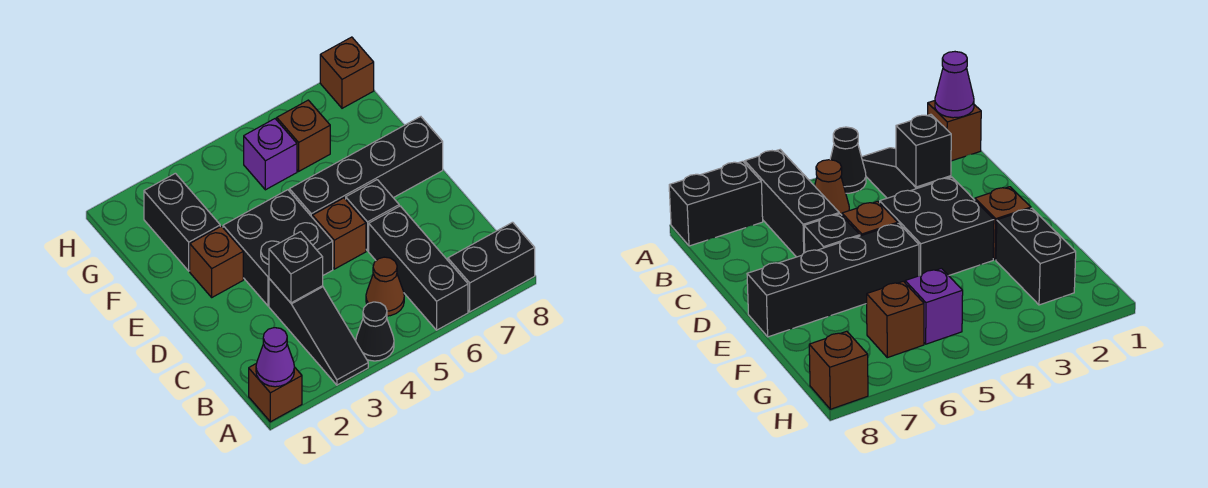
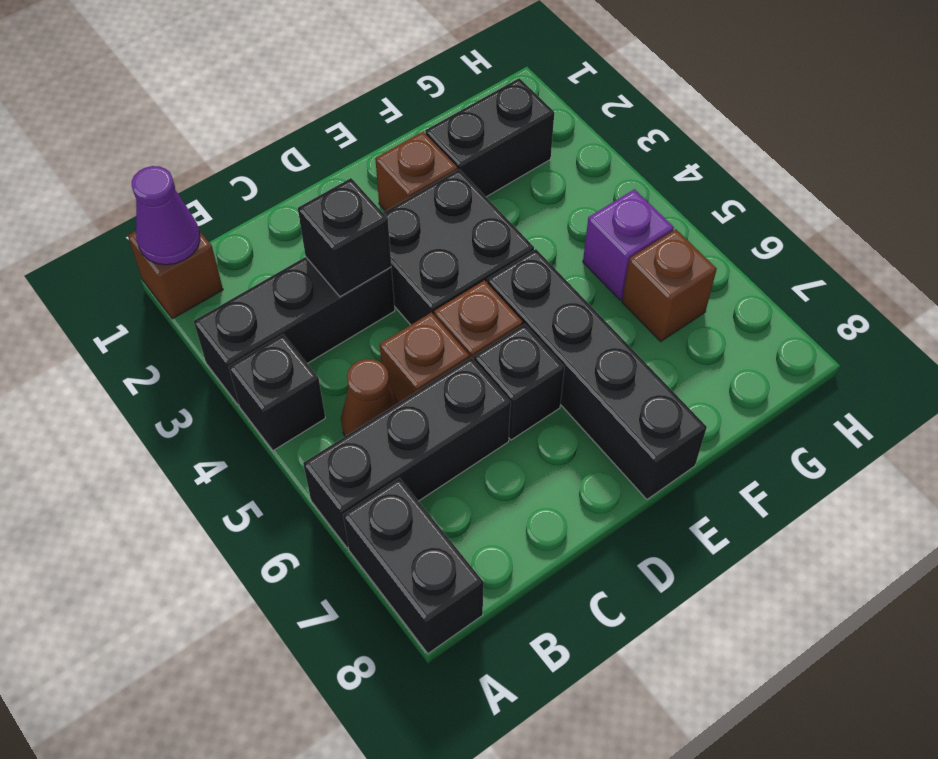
black 1x3 slope [269,279,368,385] -> black 1x3 brick [194,257,395,405]
black 1x1 cone [356,302,394,361] -> black 1x1 brick [229,334,325,451]
brown 1x1 brick [320,37,374,108] -> brown 1x1 brick moved to [380,313,469,402]

